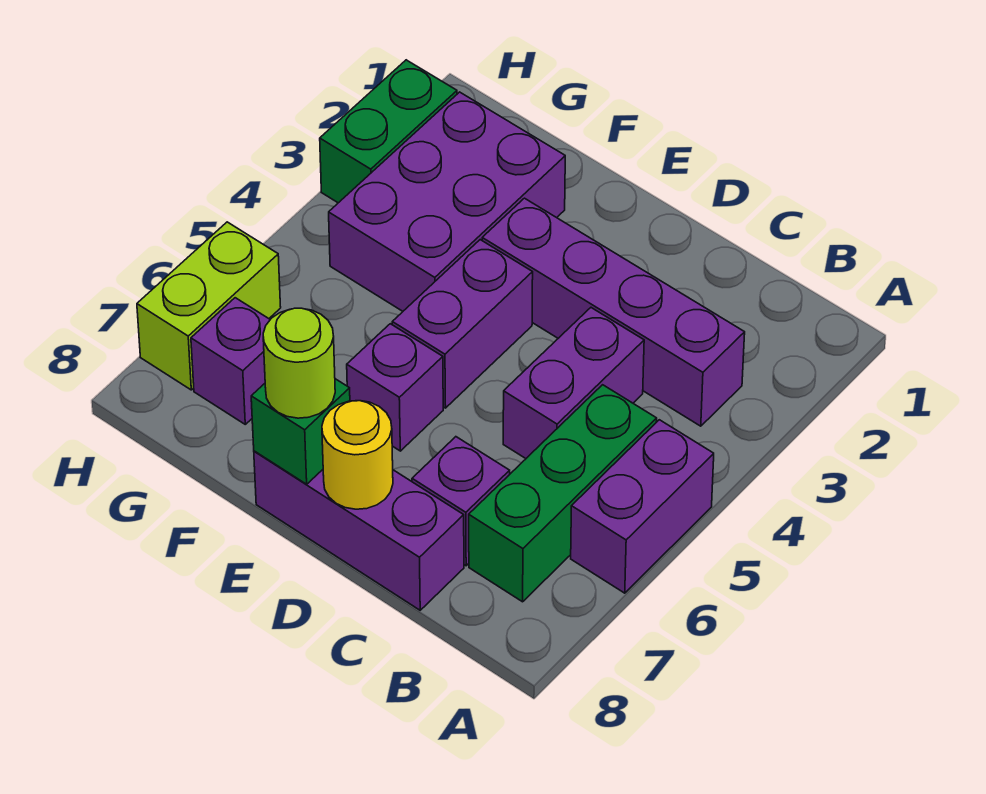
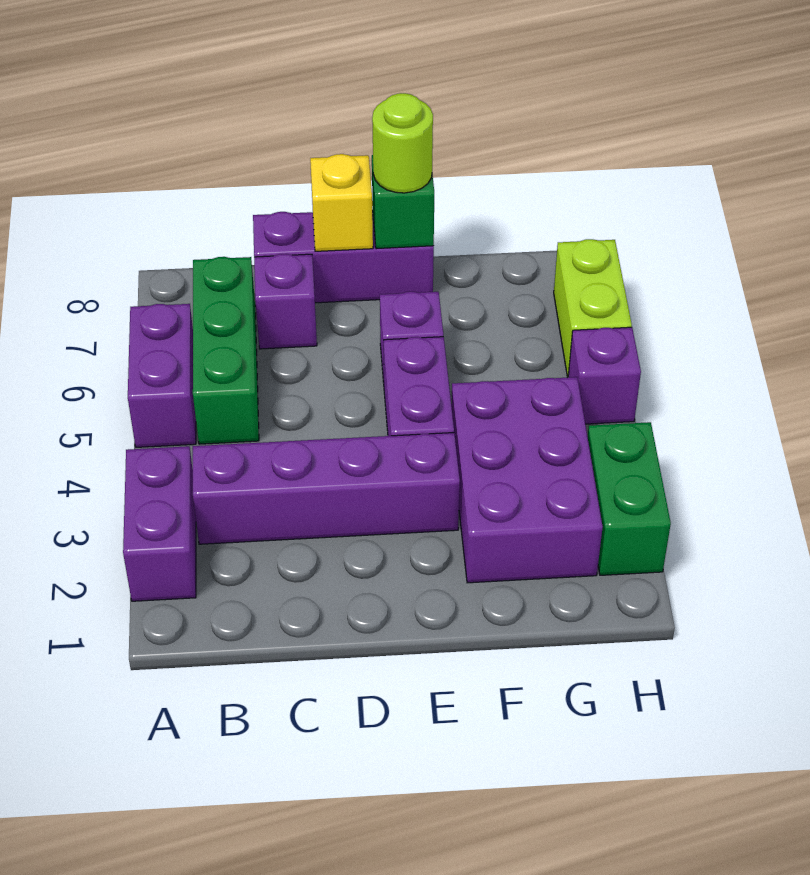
purple 1x2 brick [503,308,644,458] -> purple 1x2 brick moved to [123,446,196,601]
yellow 1x1 round brick [322,401,393,509] -> yellow 1x1 brick [310,154,373,251]
purple 1x1 brick [191,298,270,424] -> purple 1x1 brick moved to [568,327,641,424]

